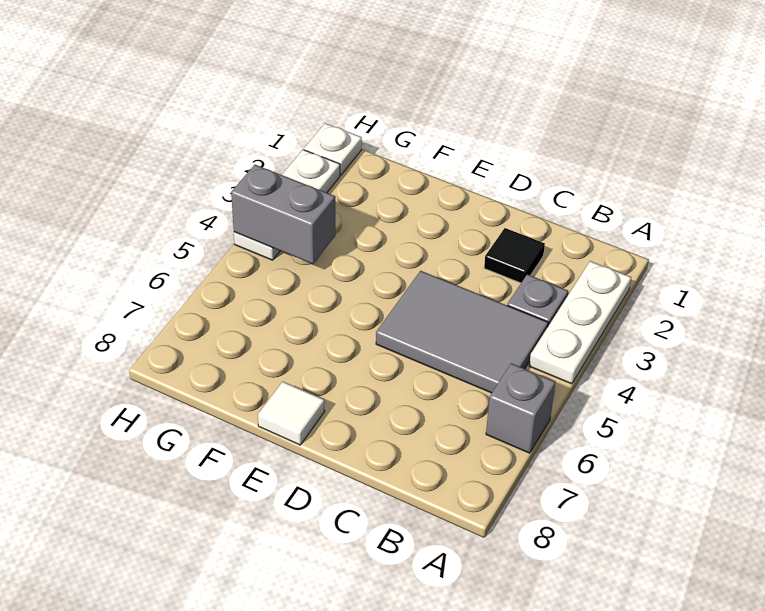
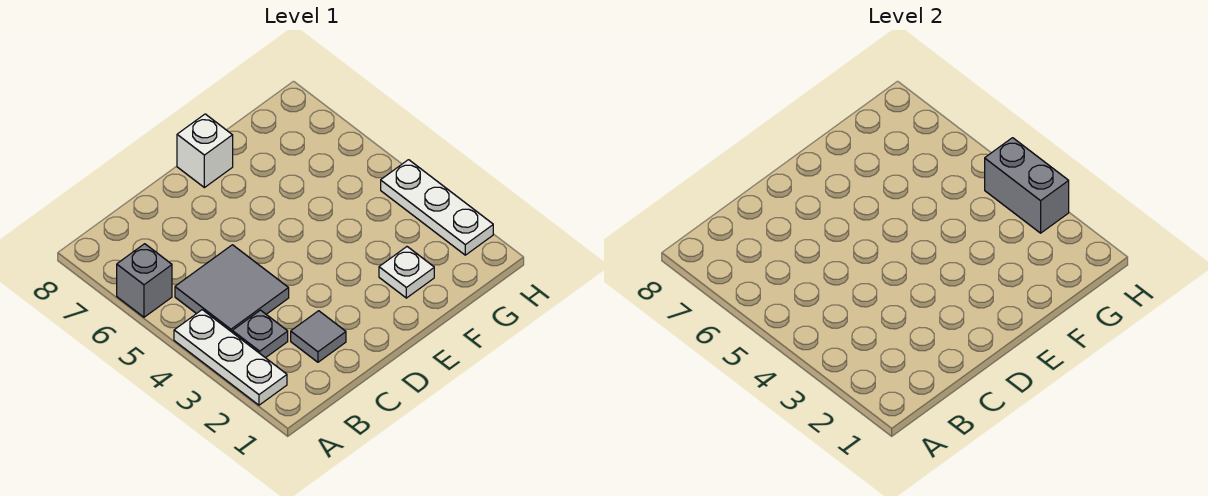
grey 2x3 tile [376,271,548,393] -> grey 2x2 tile [175,245,289,332]
black 1x1 tile [484,228,545,283] -> grey 1x1 tile [291,311,346,362]
white 1x1 tile [258,382,325,445] -> white 1x1 brick [177,114,233,188]
grey 1x2 brick [231,165,335,264] -> grey 1x2 brick turned to [985,138,1069,233]
white 1x1 plate [304,123,362,175] -> white 1x1 plate moved to [379,247,434,298]

